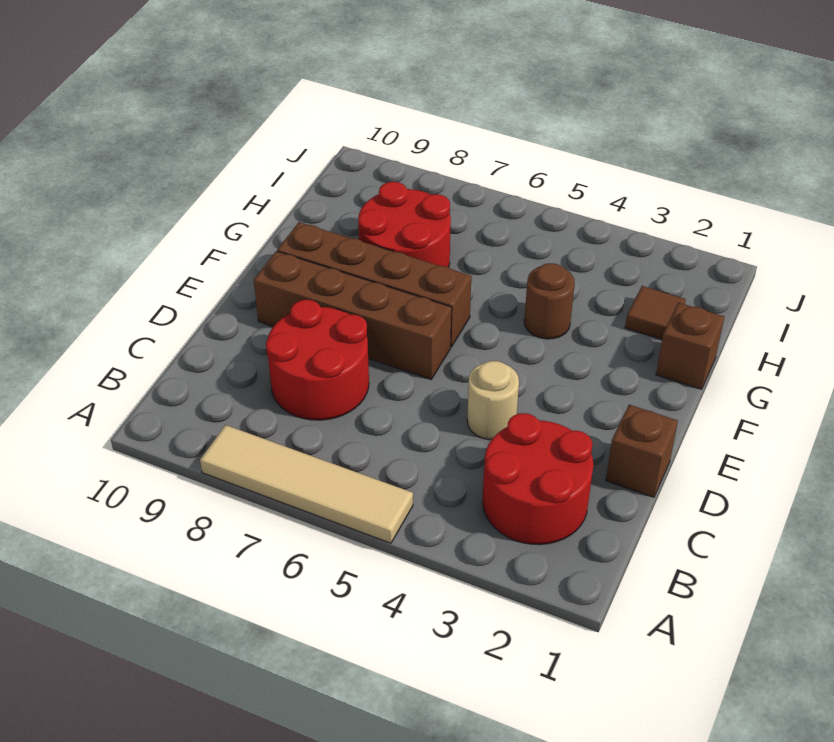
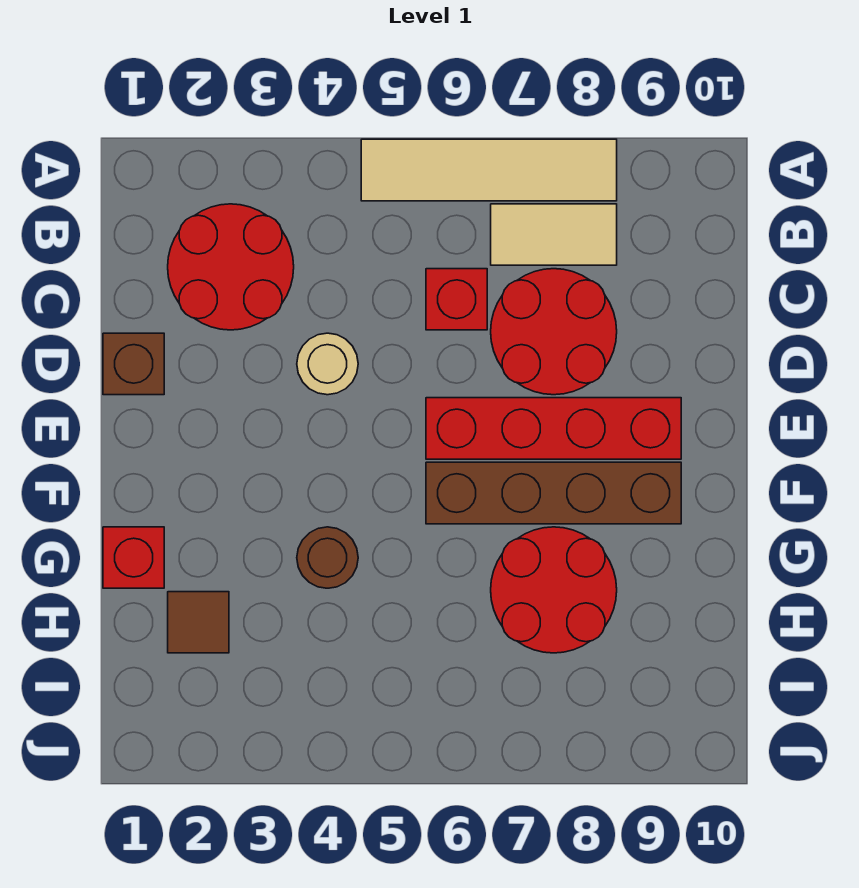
none -> tan 1x2 tile [491,204,617,265]
none -> red 1x1 brick [426,269,487,330]
brown 1x4 brick [254,251,452,379] -> red 1x4 brick [426,398,681,459]
brown 1x1 brick [656,303,724,389] -> red 1x1 brick [103,527,164,588]

